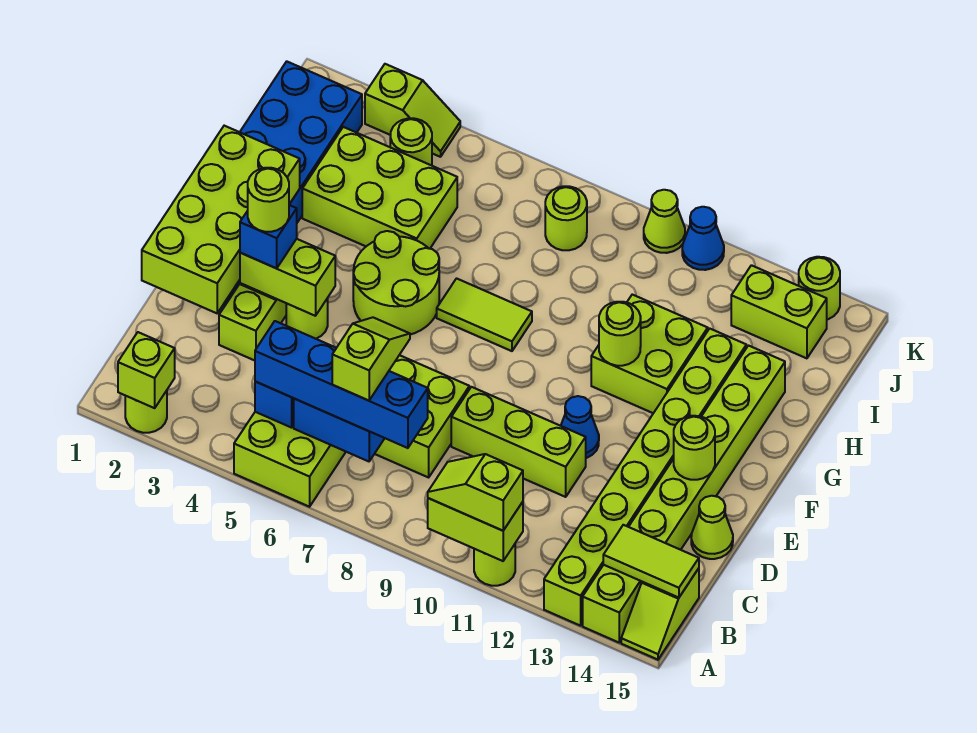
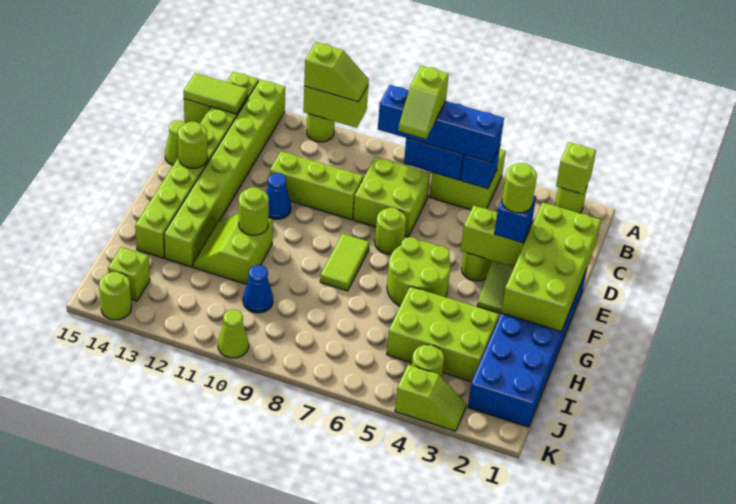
lime 1x2 tile [437,278,532,351] -> lime 1x2 tile turned to [320,234,369,291]
lime 2x2 brick [591,295,708,413] -> lime 2x2 slope [193,213,273,284]
lime 1x1 round brick [545,186,587,250] -> lime 1x1 round brick moved to [375,208,406,254]
lime 1x2 brick [731,265,827,358] -> lime 1x1 brick [108,247,150,301]
lime 1x2 slope [365,64,460,157] -> lime 1x2 slope turned to [395,365,466,431]
blue 1x1 cone [682,207,724,270] -> blue 1x1 cone moved to [243,265,273,313]

